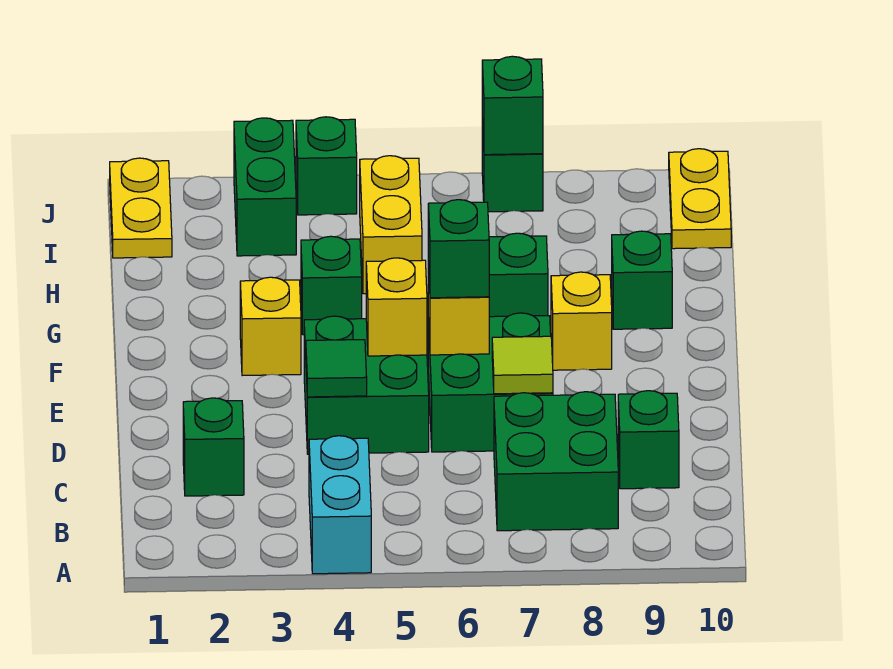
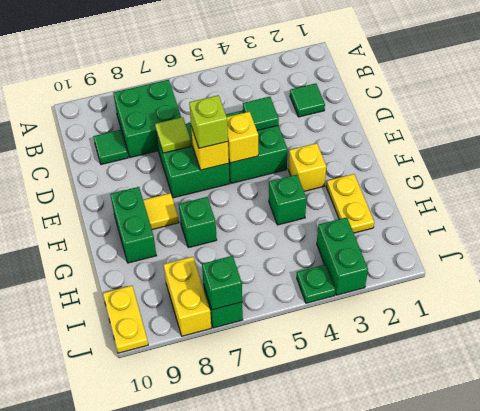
cyan 1x2 brick [309,436,371,574] -> none
green 1x1 brick [183,398,244,496] -> green 1x1 tile [290,83,325,117]
green 1x1 brick [618,391,679,489] -> green 1x1 tile [93,130,128,165]
green 1x1 brick [428,200,489,298] -> lime 1x1 brick [189,95,228,148]
yellow 1x1 brick [551,272,612,370] -> yellow 1x1 tile [143,193,179,230]
green 1x1 brick [612,231,672,329] -> green 1x2 brick [110,187,156,263]
yellow 1x2 brick [360,156,422,294] -> yellow 1x2 brick moved to [163,257,211,336]
yellow 1x2 plate [110,158,172,258] -> yellow 1x2 plate moved to [326,174,374,233]
green 1x1 brick [296,117,357,215] -> green 1x1 plate [297,264,335,303]

